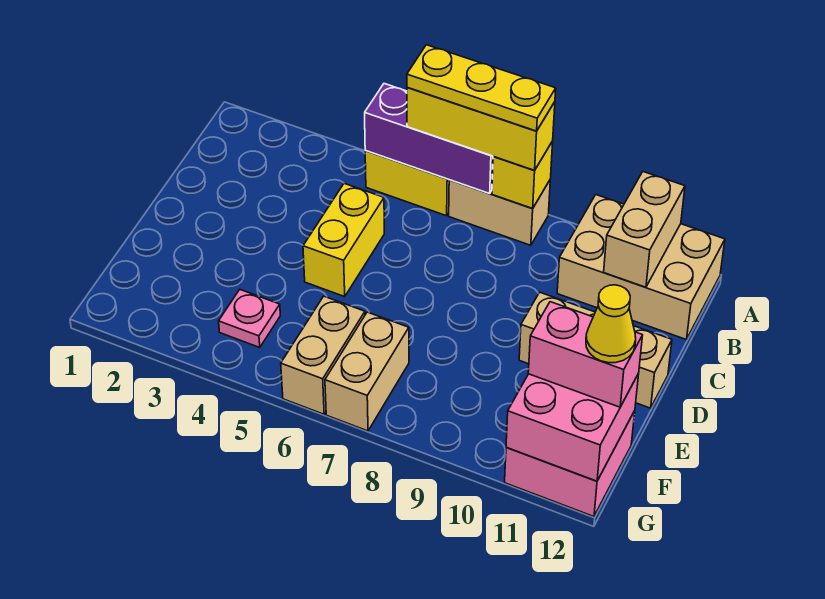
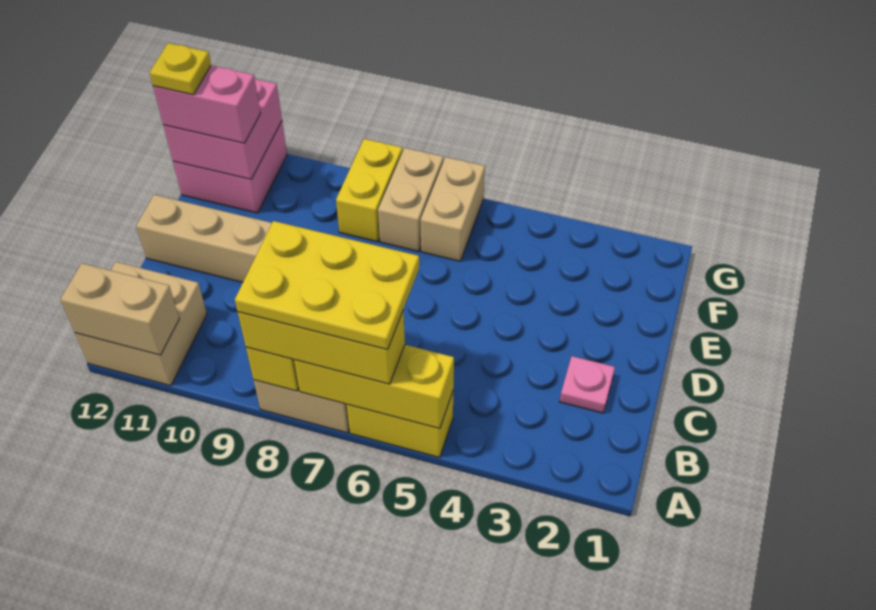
purple 1x3 brick [365,84,493,193] -> yellow 1x3 brick [294,345,454,429]
yellow 1x3 plate [407,45,556,131] -> yellow 2x3 plate [235,221,419,350]
tan 2x3 brick [557,195,725,339] -> tan 2x2 brick [75,262,207,386]
tan 1x2 brick [604,172,685,287] -> tan 1x2 brick turned to [60,263,179,355]
yellow 1x2 brick [303,184,384,297] -> yellow 1x2 brick moved to [336,139,403,242]
pink 1x1 plate [219,290,280,347] -> pink 1x1 plate moved to [560,356,615,413]
yellow 1x1 cone [586,285,636,363] -> yellow 1x1 plate [150,43,211,95]

